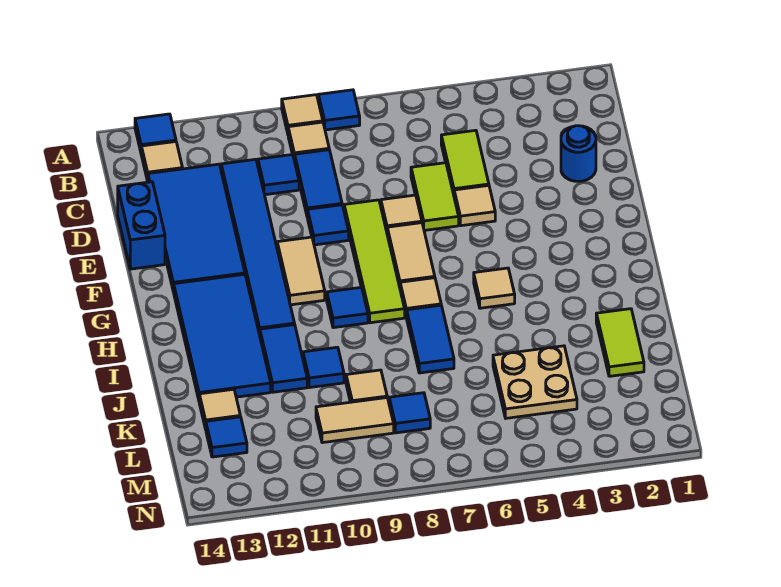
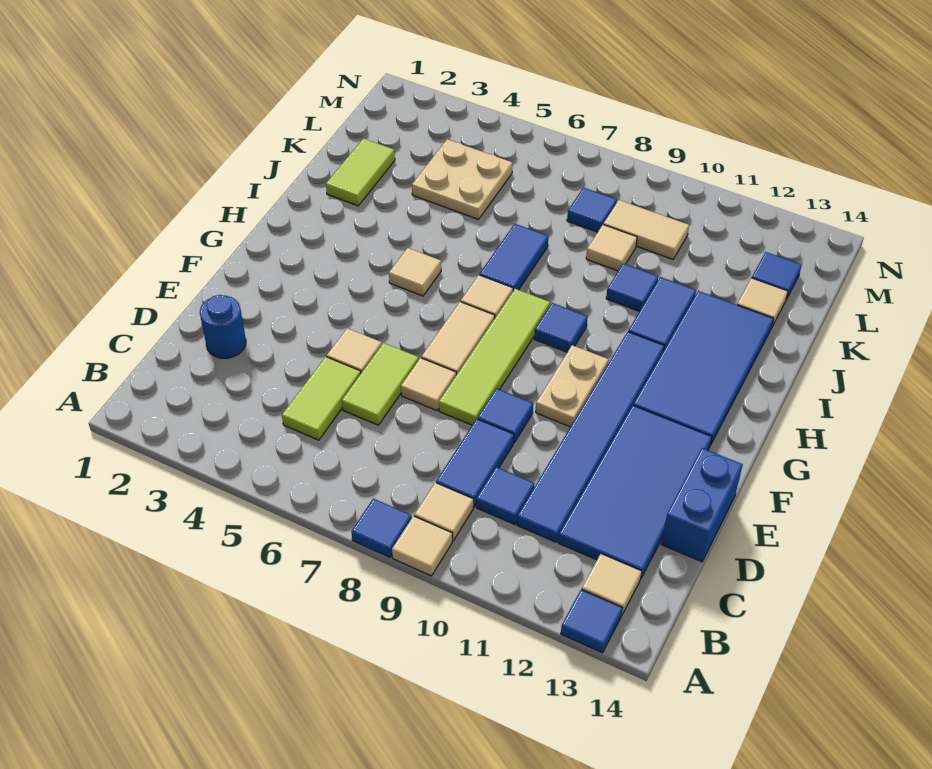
tan 1x2 tile [277,237,325,305] -> tan 1x2 plate [536,345,609,427]

